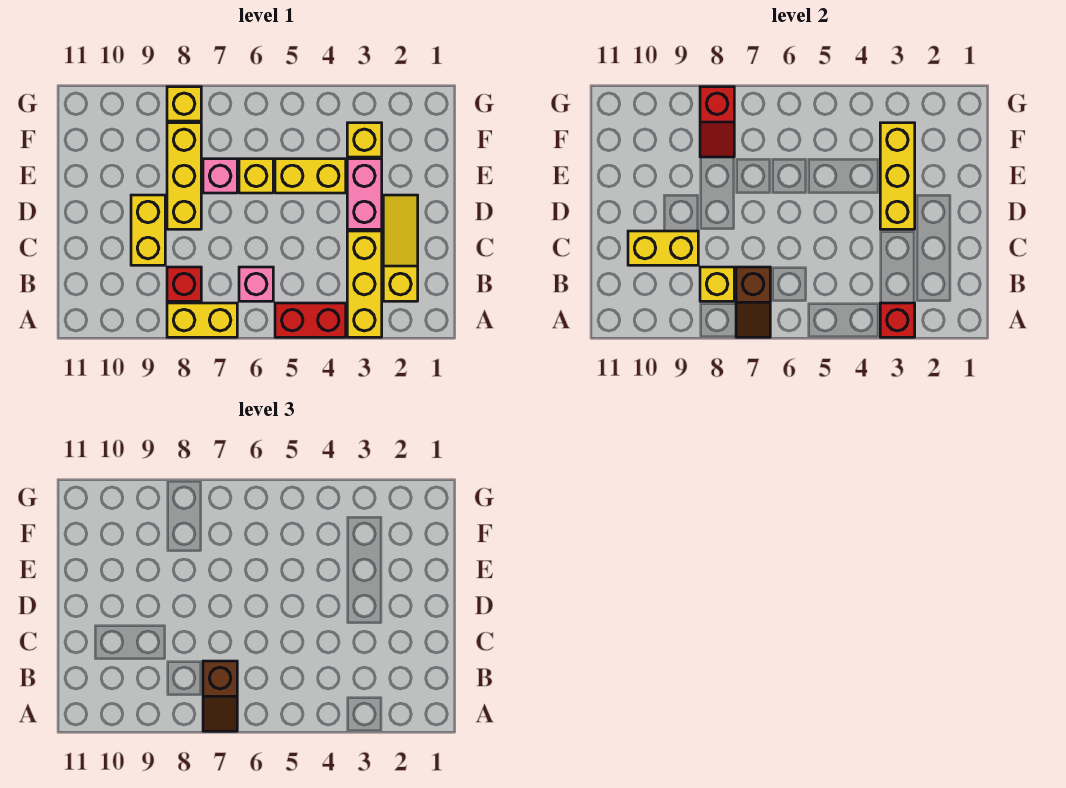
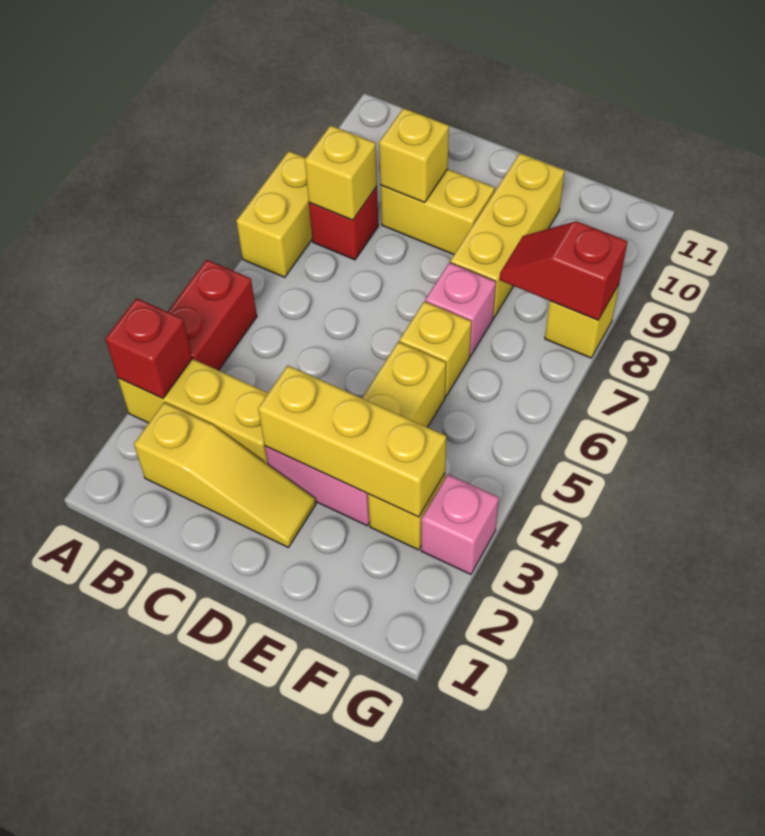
brown 1x2 slope [736,267,770,337] -> none
brown 1x2 slope [203,661,237,731] -> none
pink 1x1 brick [239,267,273,301] -> pink 1x1 brick moved to [421,474,499,574]
yellow 1x2 brick [628,231,698,265] -> yellow 1x1 brick [379,108,449,203]
yellow 1x3 brick [167,123,201,229] -> yellow 1x3 brick turned to [450,153,565,318]

